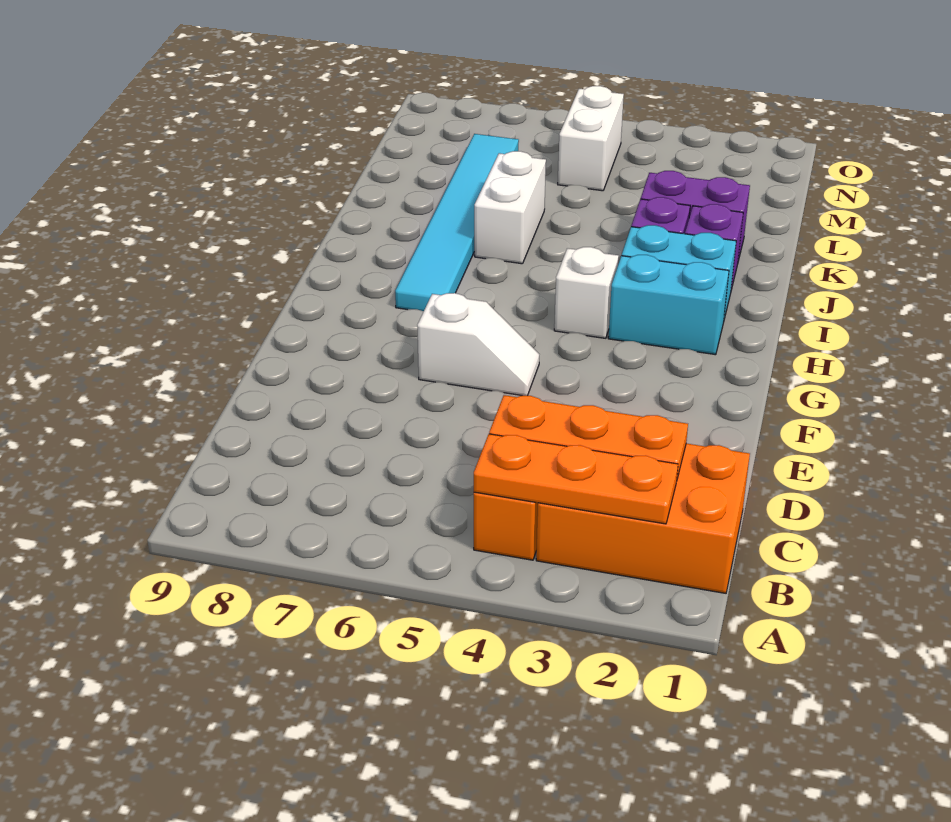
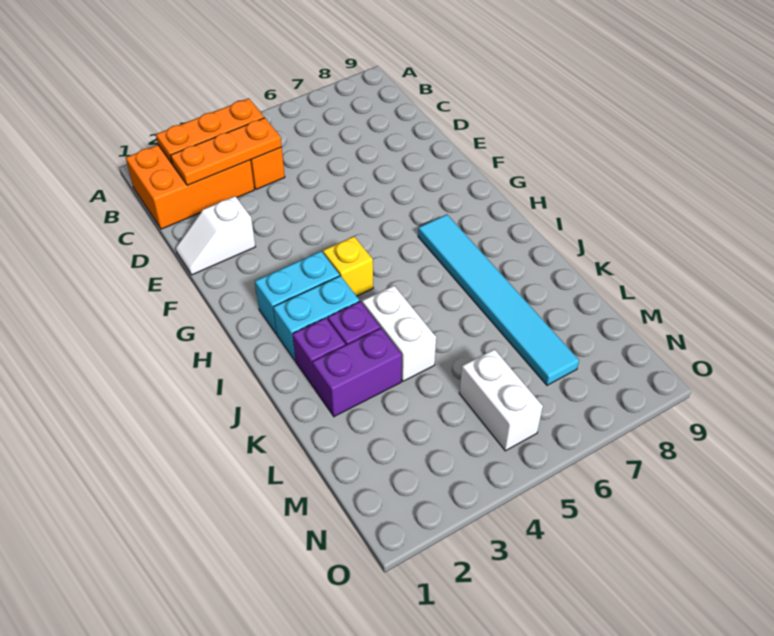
white 1x2 slope [417,293,539,396] -> white 1x2 slope moved to [176,196,255,275]
white 1x1 brick [554,247,619,338] -> yellow 1x1 brick [323,236,373,296]
white 1x2 brick [474,151,546,264] -> white 1x2 brick moved to [362,286,436,381]

